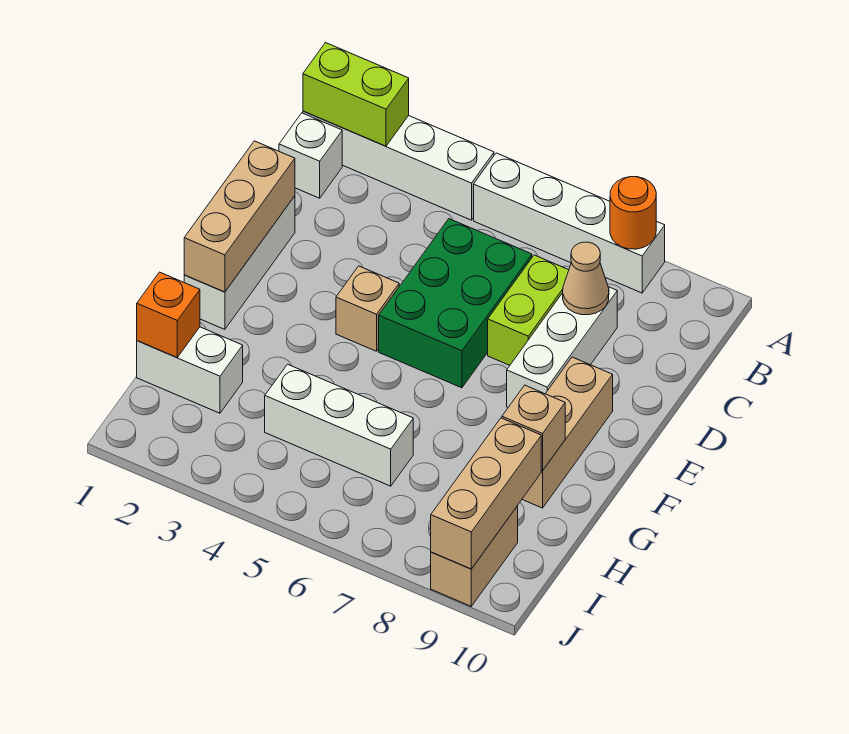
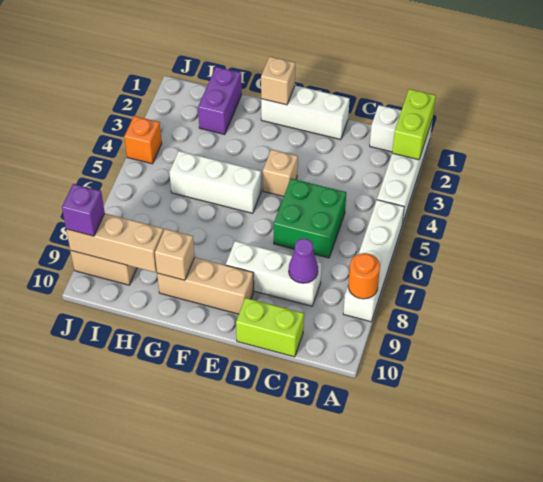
green 2x3 brick [379,219,532,388] -> green 2x2 brick [274,179,346,258]
lime 1x2 brick [488,255,569,365] -> lime 1x2 brick moved to [236,298,304,357]
tan 1x1 cone [563,242,609,315] -> purple 1x1 cone [289,239,318,283]
tan 1x3 brick [184,141,295,292] -> tan 1x1 brick [261,57,295,105]
white 1x2 brick [137,327,243,413] -> purple 1x2 brick [198,67,242,134]
orange 1x1 brick [137,272,200,357] -> orange 1x1 brick moved to [124,116,162,164]
white 1x3 brick [265,364,413,486] -> white 1x3 brick turned to [169,151,261,213]
none -> purple 1x1 brick [62,184,105,236]

